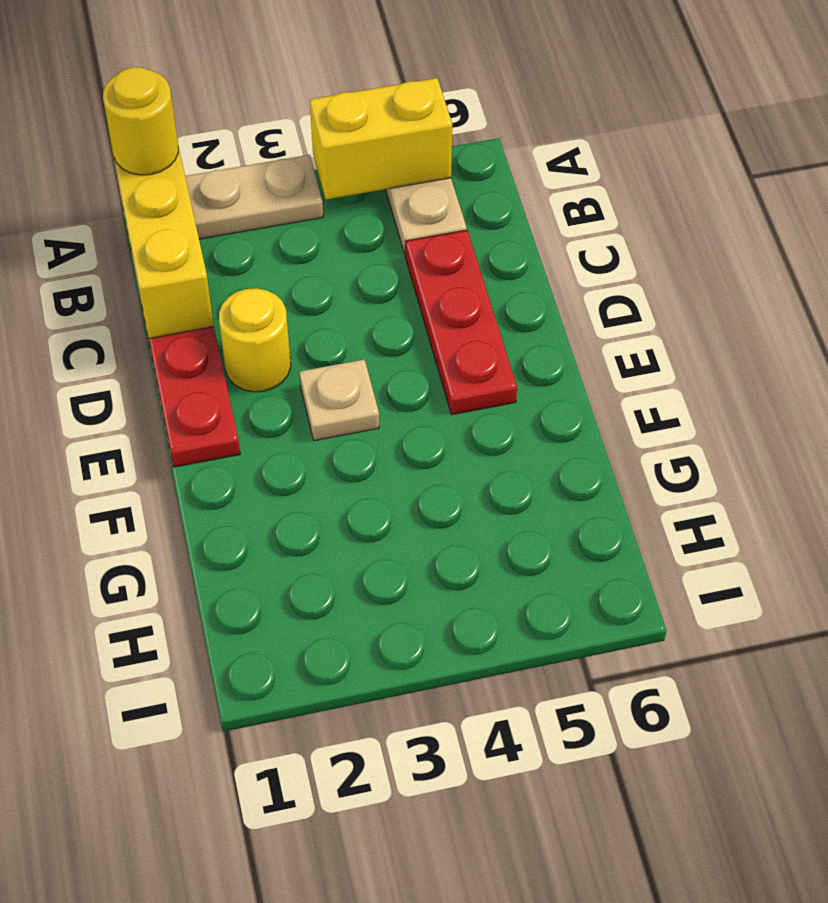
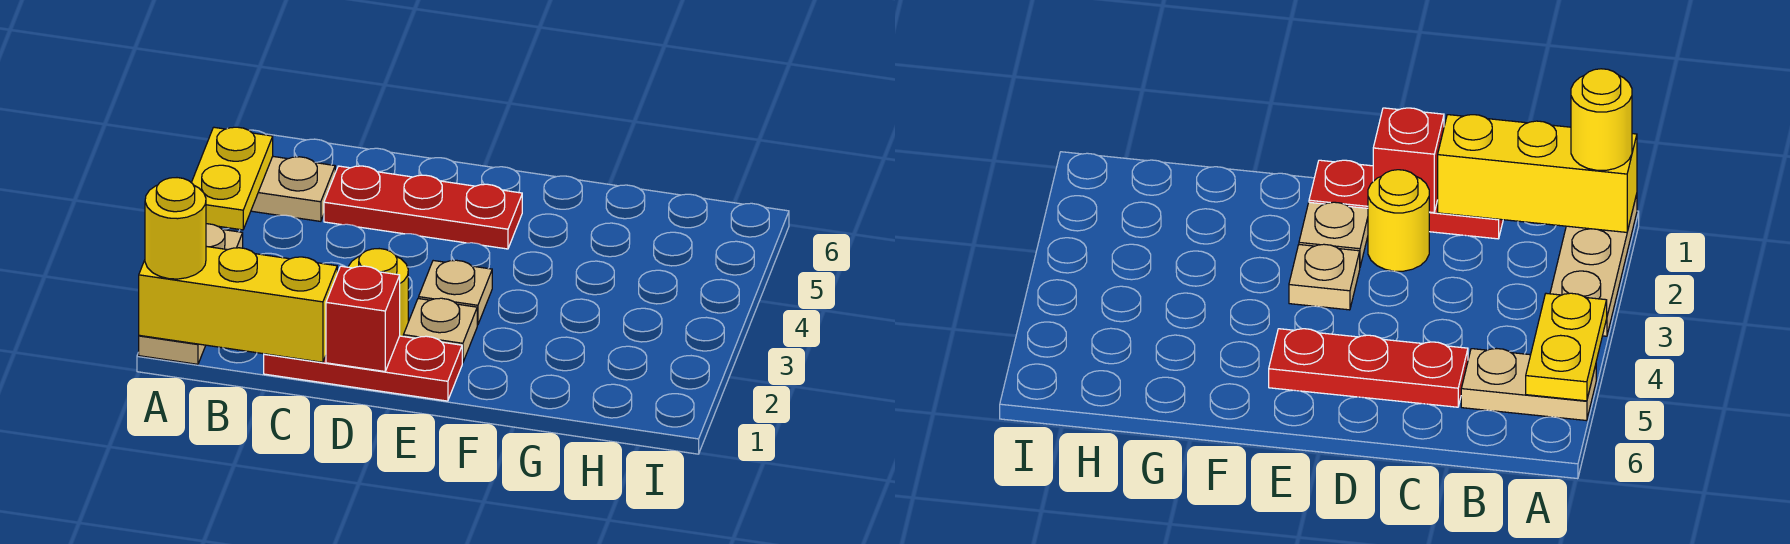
yellow 1x2 brick [310,78,452,199] -> yellow 1x2 plate [191,127,273,230]
none -> red 1x1 brick [326,266,400,371]
none -> tan 1x1 plate [403,298,477,363]

